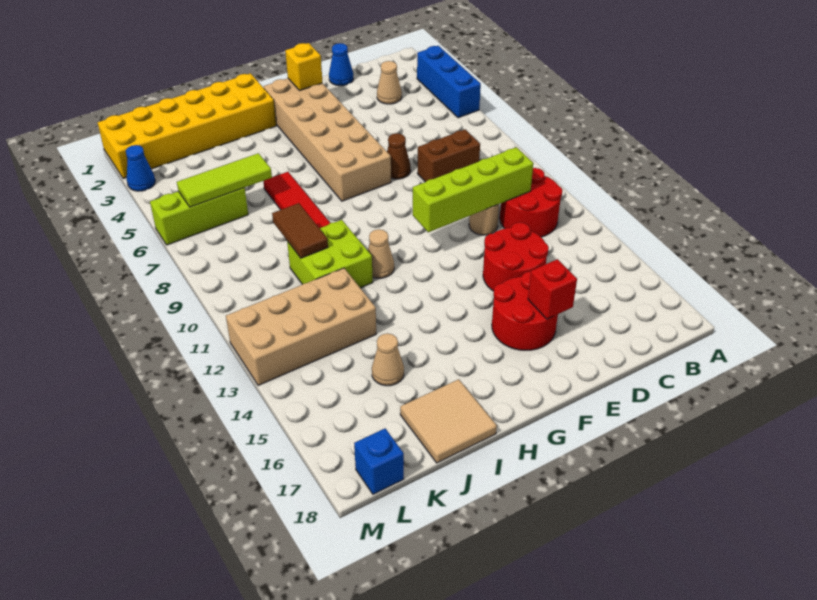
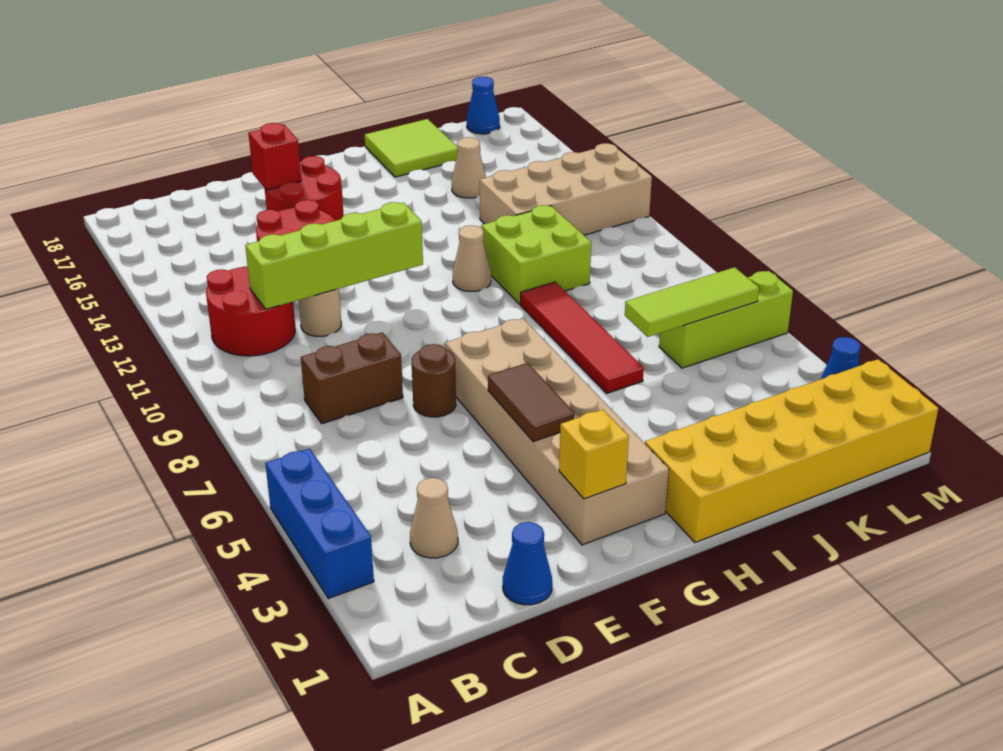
brown 1x1 cone [387,133,411,179] -> brown 1x1 round brick [412,344,456,417]
tan 2x2 tile [400,379,497,463] -> lime 2x2 tile [365,119,458,177]
brown 1x2 tile [272,203,328,258] -> brown 1x2 tile moved to [488,363,574,441]
blue 1x1 brick [354,428,404,494] -> blue 1x1 cone [467,77,500,134]

